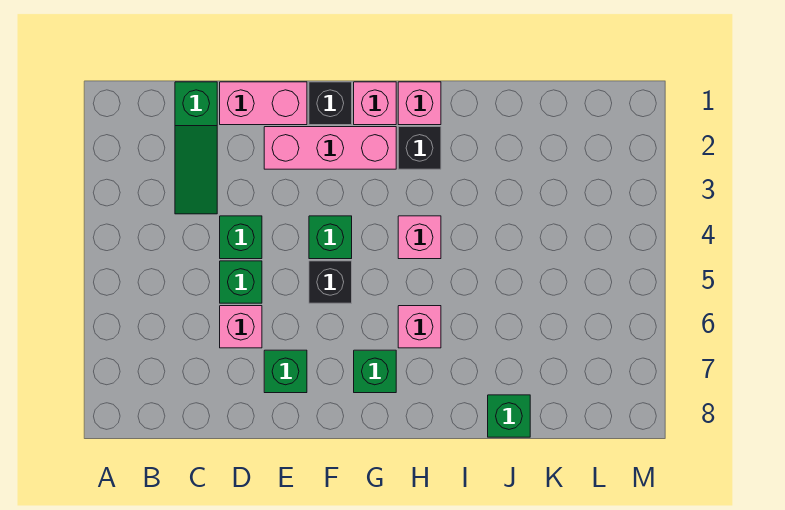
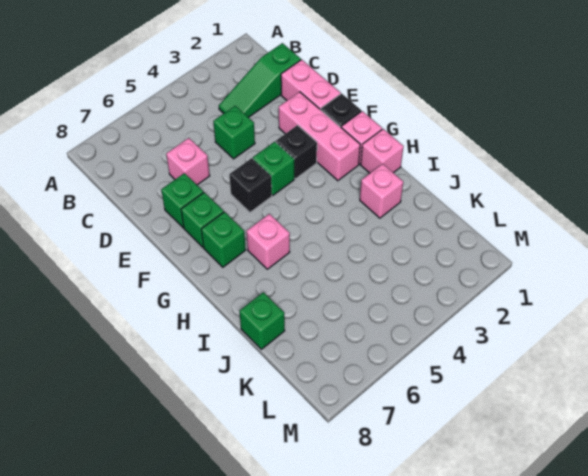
green 1x1 brick [220,261,262,303] -> green 1x1 brick moved to [181,192,224,247]
black 1x1 brick [398,127,441,169] -> black 1x1 brick moved to [276,125,317,179]
pink 1x1 brick [398,216,441,259] -> pink 1x1 brick moved to [360,164,403,218]

